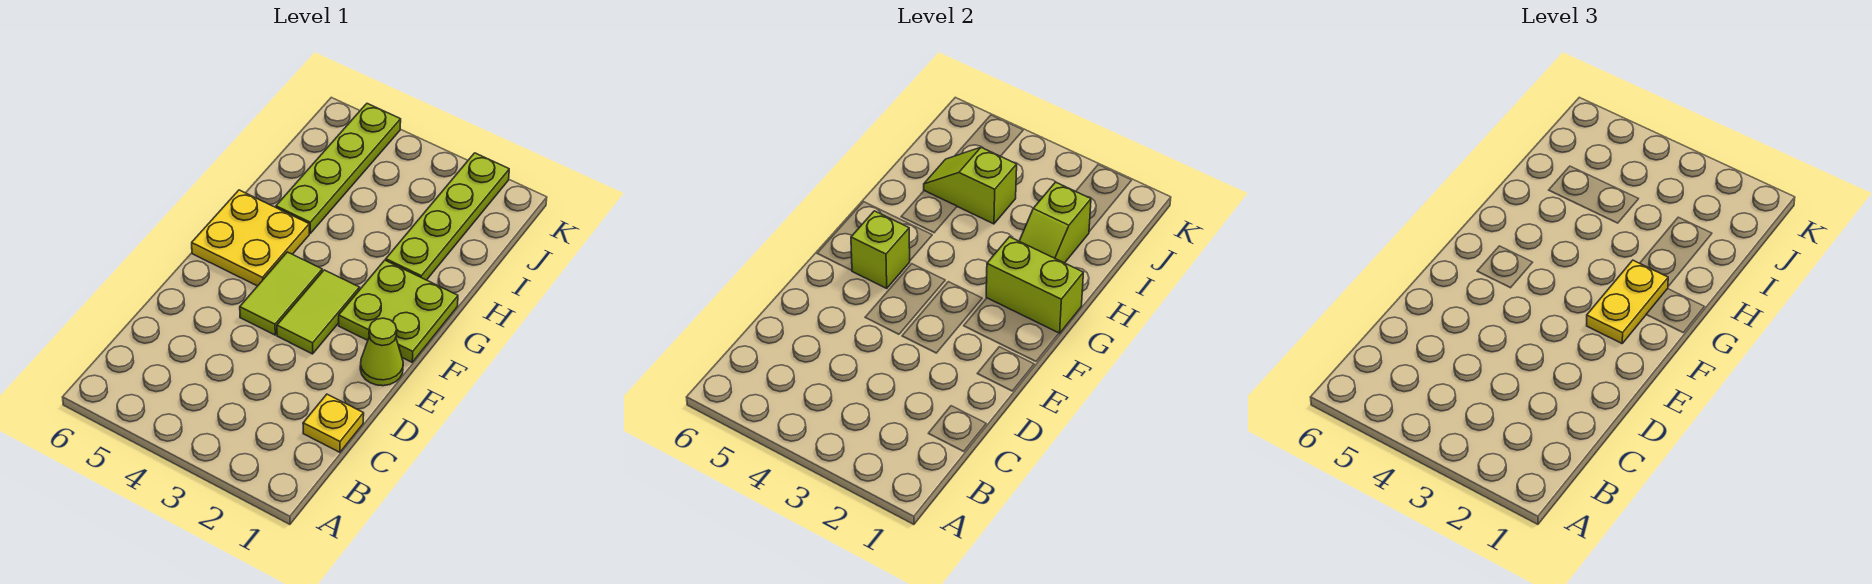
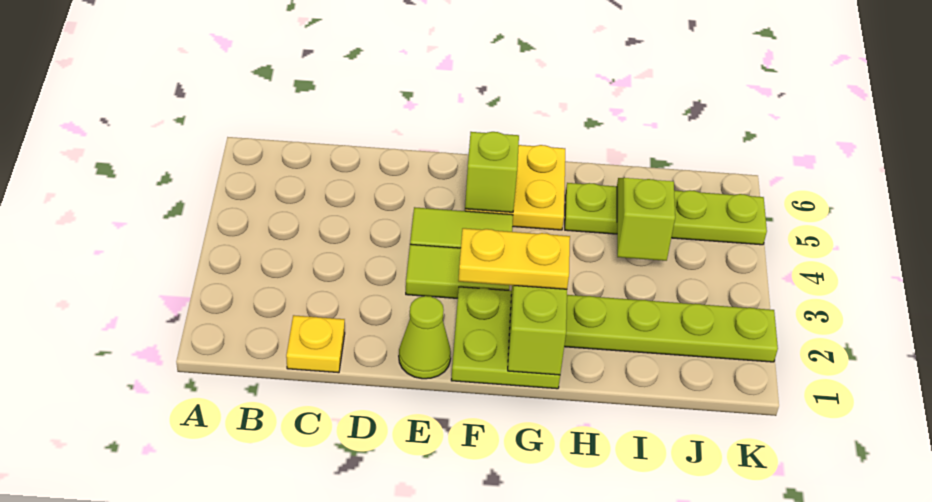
lime 1x2 slope [1019,182,1091,263] -> none

